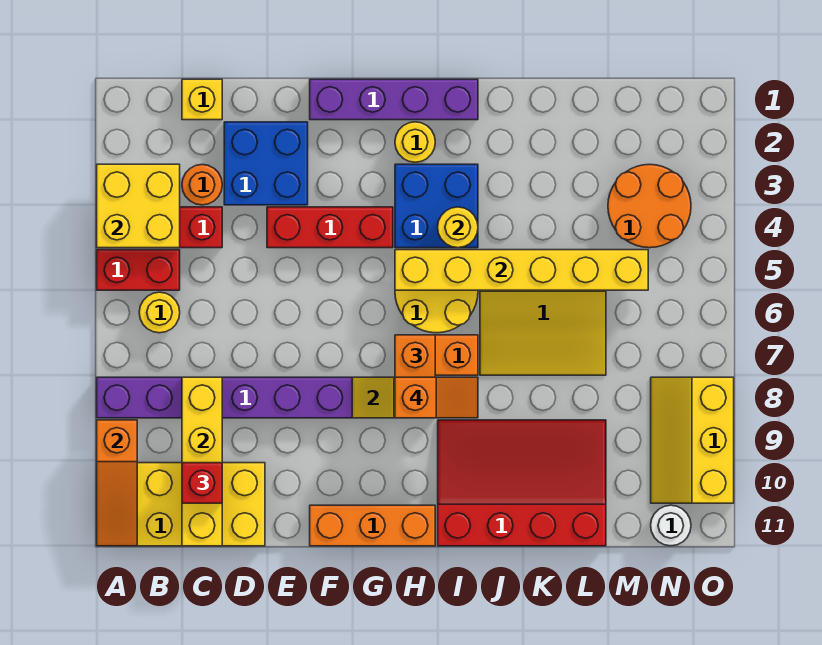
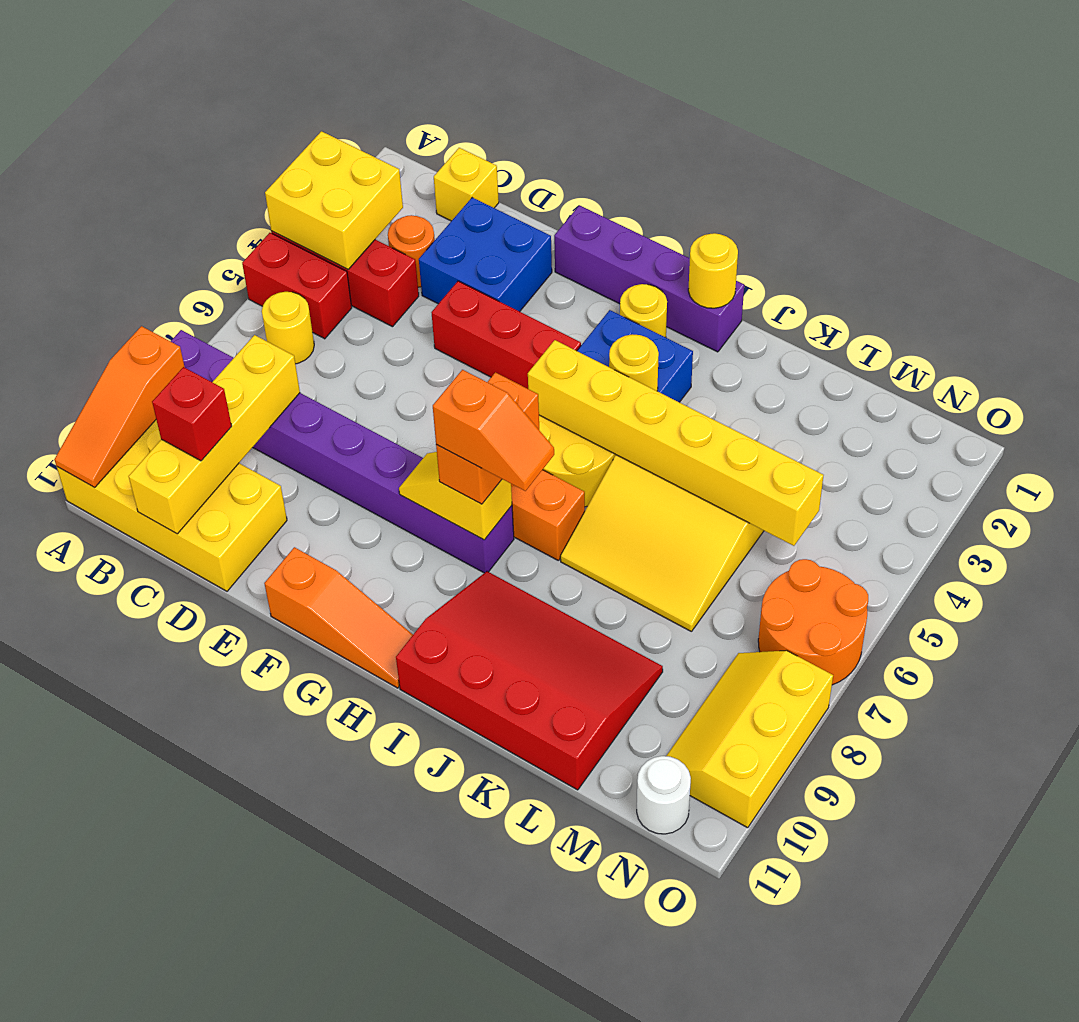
orange 1x3 brick [310,505,435,546] -> orange 1x3 slope [264,547,413,688]
none -> yellow 1x1 round brick [688,233,738,308]
orange 2x2 round brick [608,164,691,248] -> orange 2x2 round brick moved to [758,559,868,685]

